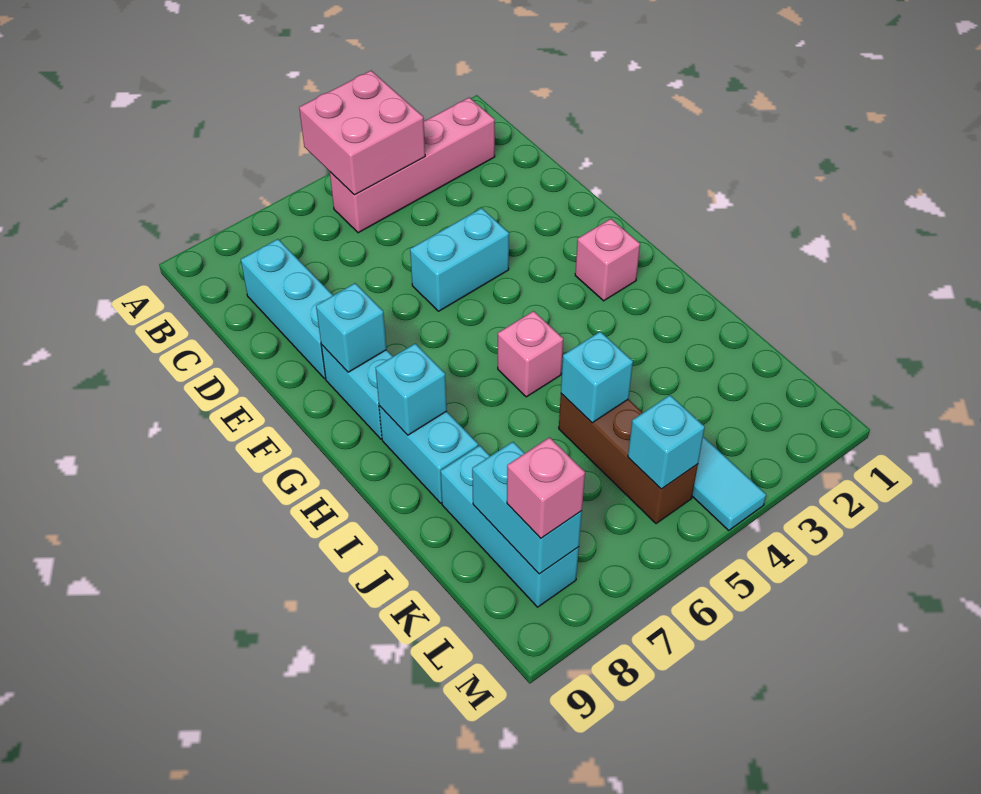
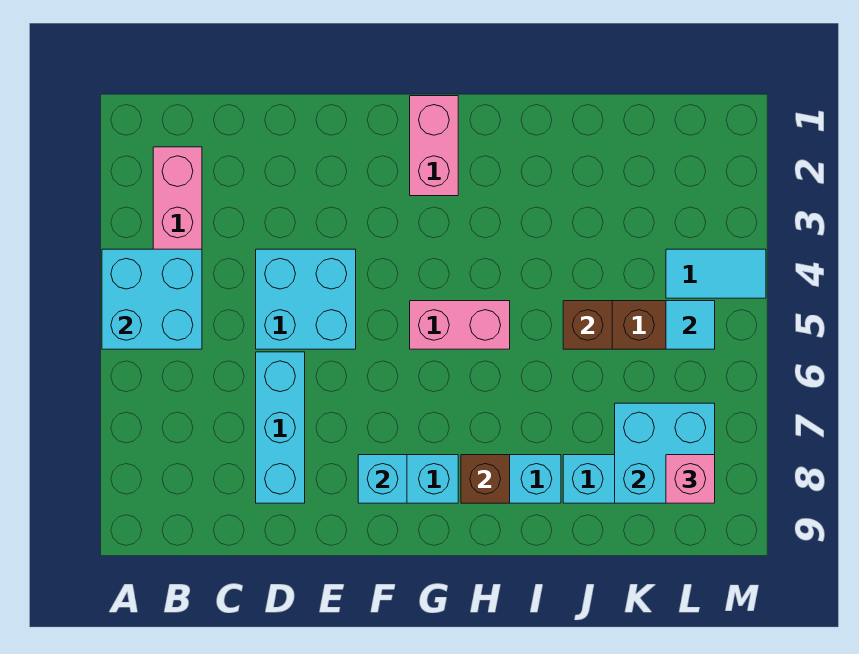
pink 2x2 brick [299,71,425,195] -> cyan 2x2 brick [102,249,202,349]
cyan 1x3 brick [241,239,333,379] -> cyan 1x3 brick turned to [256,352,305,503]
cyan 1x2 brick [410,208,509,311] -> cyan 2x2 brick [256,249,356,349]
pink 1x1 brick [575,219,640,301] -> pink 1x2 brick [410,96,458,196]
pink 1x1 brick [498,311,563,397] -> pink 1x2 brick [410,301,510,349]
cyan 1x1 brick [376,343,447,435] -> brown 1x1 brick [461,455,510,503]
cyan 1x1 brick [561,331,633,423] -> brown 1x1 brick [563,301,612,349]
cyan 1x2 brick [472,442,582,574] -> cyan 2x2 brick [615,403,715,503]
cyan 1x1 brick [628,395,705,489] -> cyan 1x1 tile [666,301,715,349]

